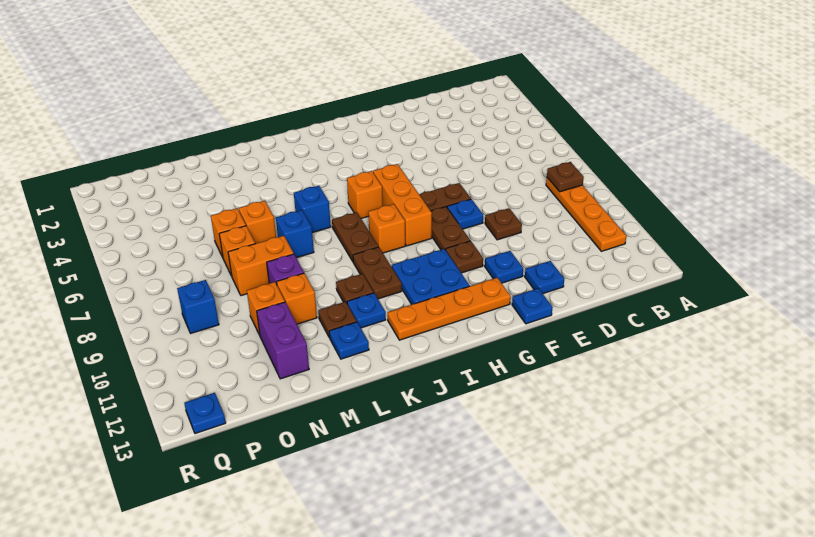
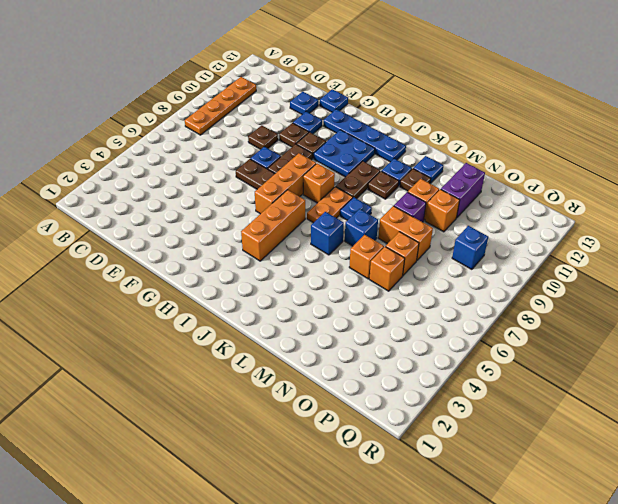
brown 1x1 plate [547,162,584,192] -> brown 1x1 plate moved to [279,123,309,147]
orange 1x4 plate [388,278,511,340] -> blue 1x4 plate [324,109,406,162]
orange 1x1 brick [347,171,383,218] -> orange 1x3 brick [241,190,305,261]
brown 1x2 plate [332,212,378,261] -> orange 1x2 plate [307,187,353,223]
blue 1x1 plate [184,393,226,434] -> blue 1x1 plate moved to [340,197,372,220]

